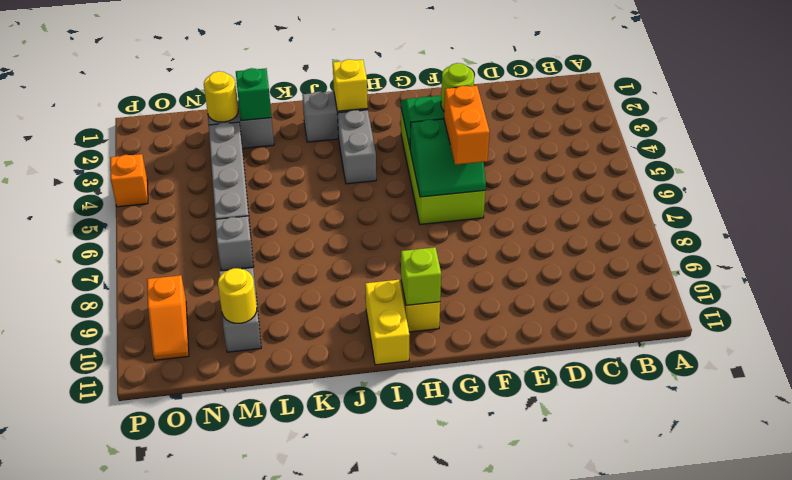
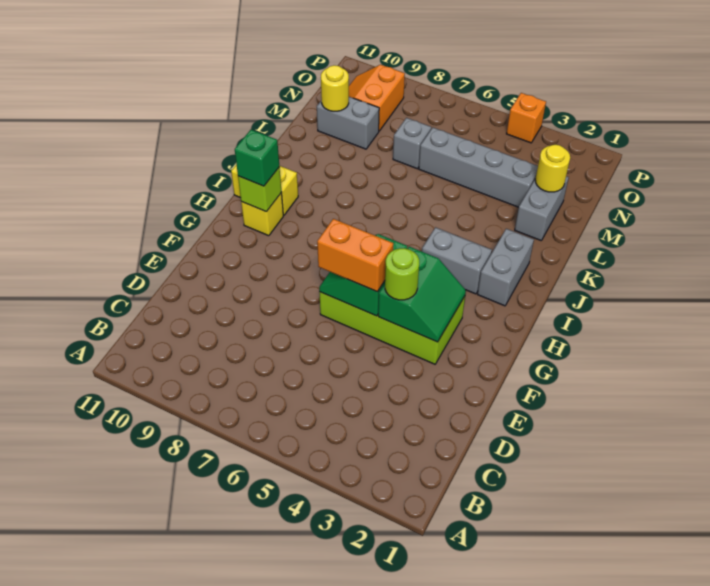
yellow 1x1 brick [333,59,368,111] -> none
green 1x1 brick [236,68,272,121] -> green 1x1 brick moved to [235,130,279,186]
orange 1x2 slope [147,275,189,360] -> orange 2x2 slope [349,65,405,131]

